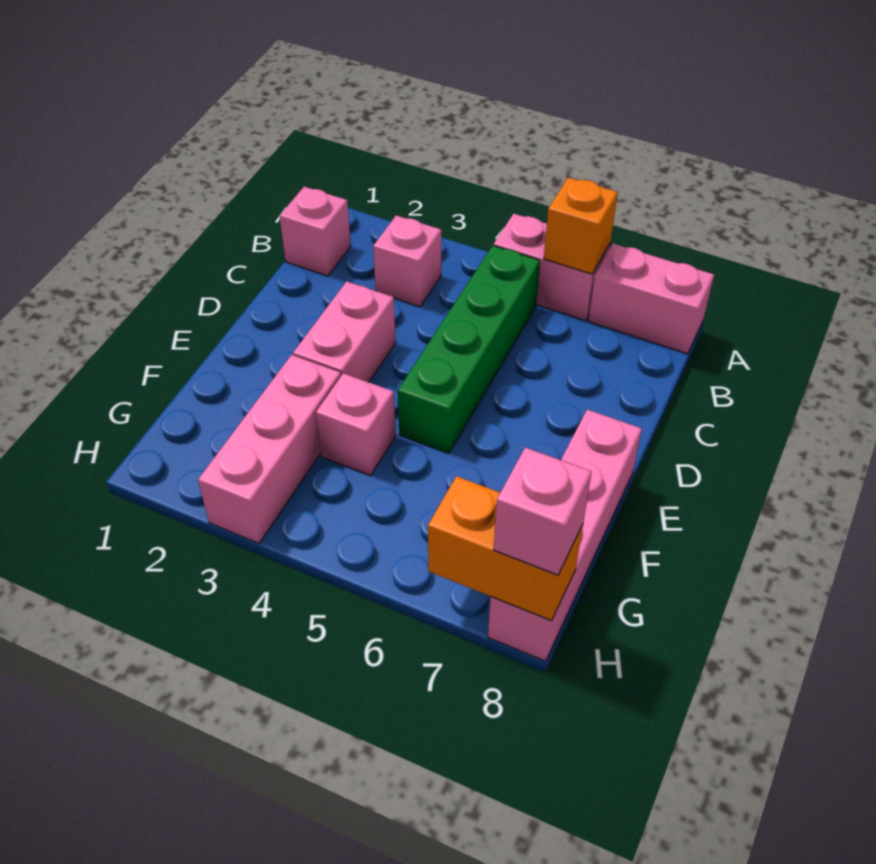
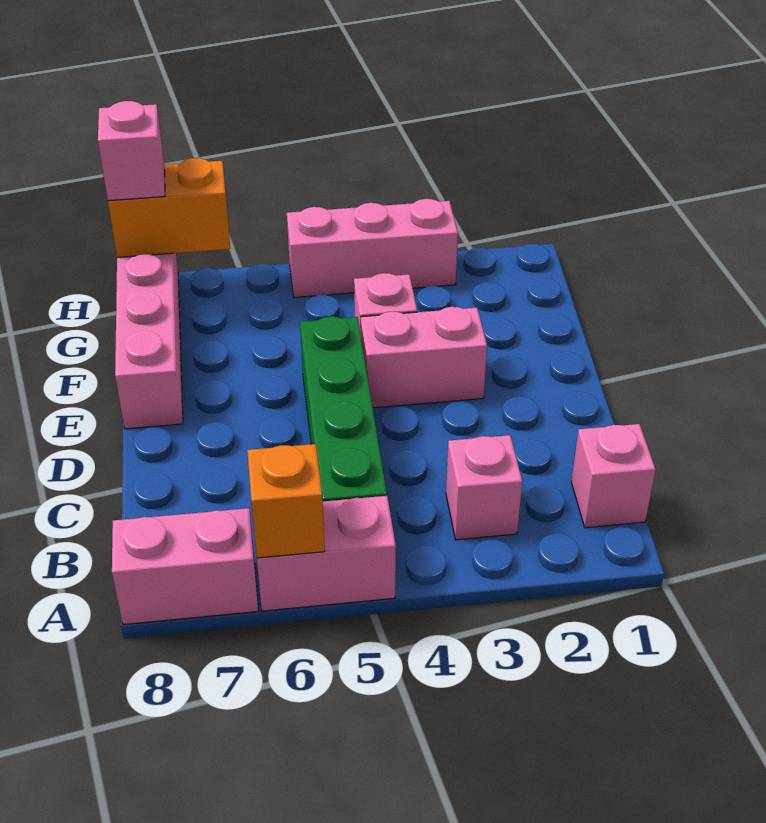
pink 1x2 brick [293,281,396,382] -> pink 1x2 brick turned to [361,307,487,408]
pink 1x3 brick [198,355,341,543] -> pink 1x3 brick turned to [287,199,458,297]

